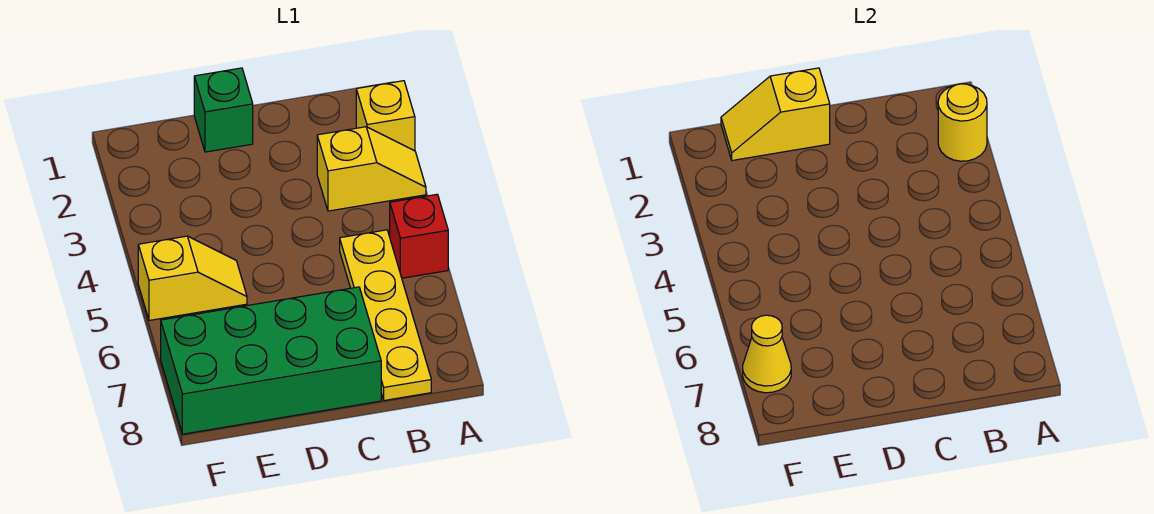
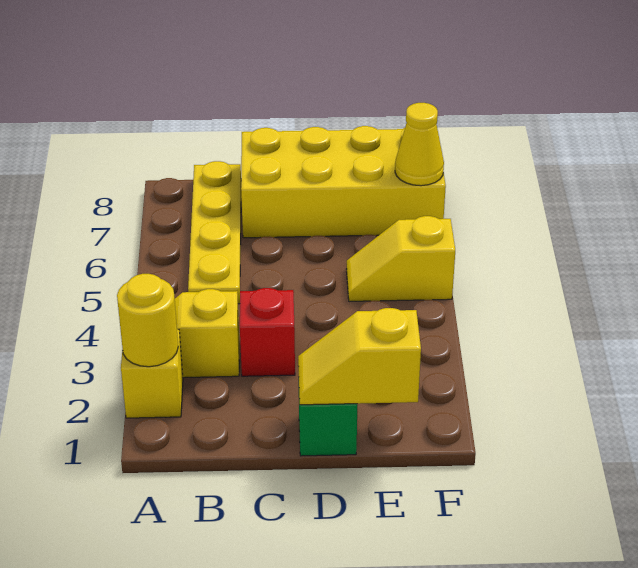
red 1x1 brick [390,194,448,278] -> red 1x1 brick moved to [240,288,295,376]
green 2x4 brick [161,287,381,434] -> yellow 2x4 brick [241,126,446,238]
yellow 1x2 slope [721,68,830,160] -> yellow 1x2 slope turned to [298,308,421,405]

